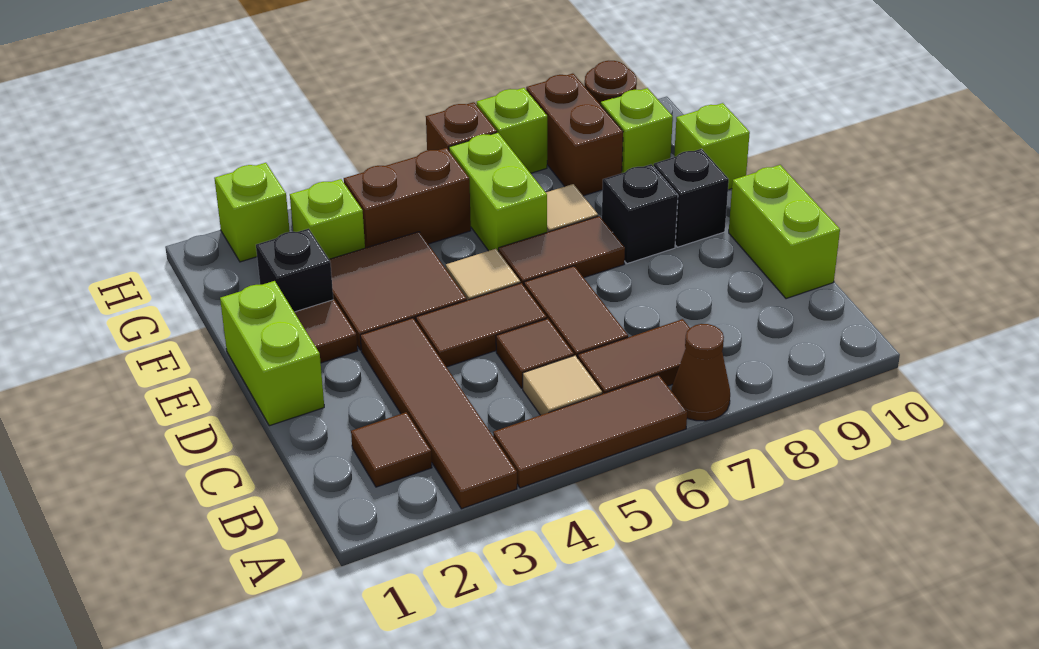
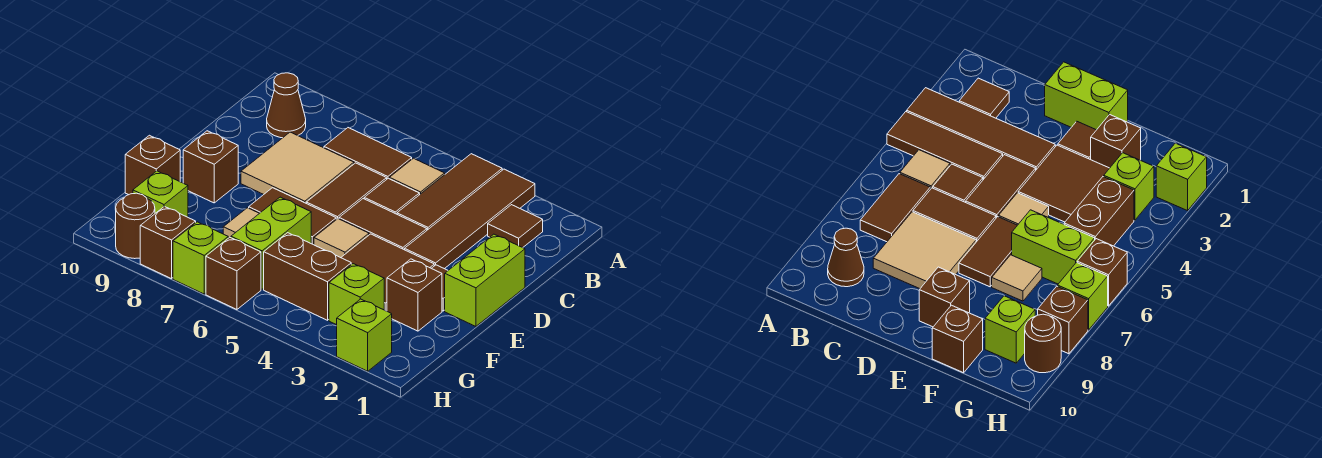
brown 1x3 tile [493,375,687,488] -> brown 1x3 tile turned to [397,154,502,230]
brown 1x1 cone [671,324,730,421] -> brown 1x1 cone moved to [267,73,306,138]
none -> tan 2x2 tile [241,132,354,203]
lime 1x2 brick [729,165,840,299] -> none
black 1x1 brick [602,164,678,264] -> none
black 1x1 brick [654,149,729,247] -> brown 1x1 brick [183,131,238,203]
black 1x1 brick [256,229,333,312] -> brown 1x1 brick [387,259,442,331]
lime 1x1 brick [674,103,750,190] -> brown 1x1 brick [125,135,180,195]
brown 1x2 brick [526,73,623,196] -> brown 1x1 brick [140,207,196,279]

